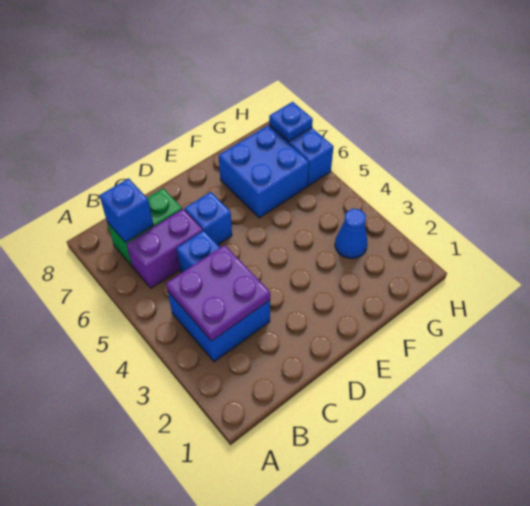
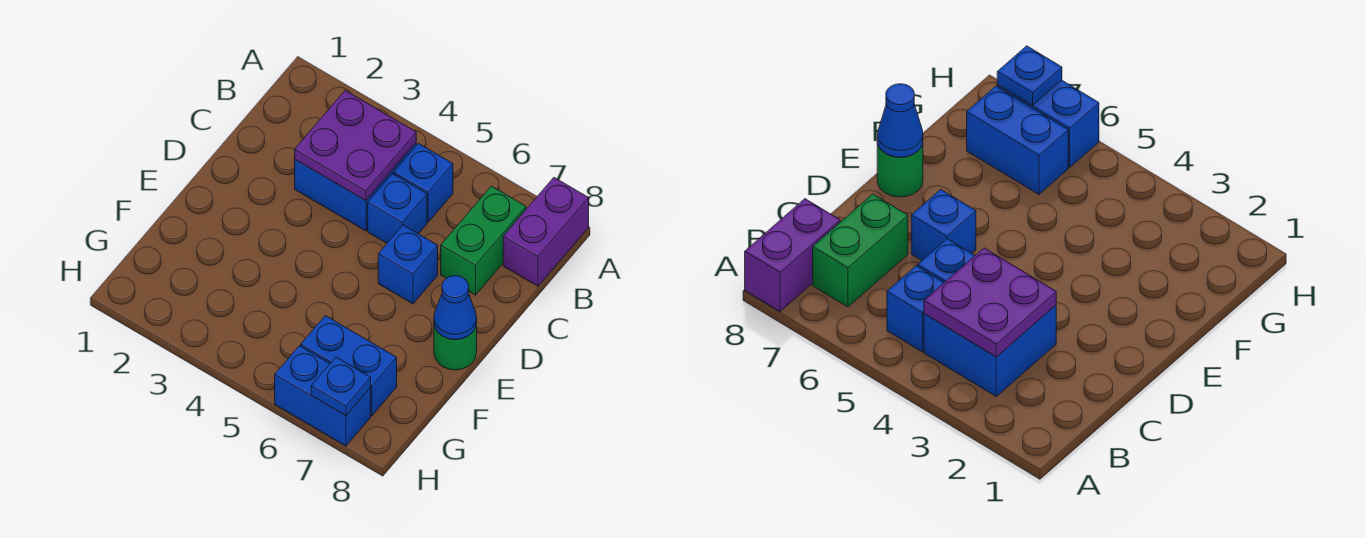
purple 1x2 brick [127,209,203,288] -> purple 1x2 brick moved to [503,178,589,286]
blue 1x1 brick [100,178,153,242] -> blue 1x1 brick moved to [394,143,453,222]
none -> green 1x1 round brick [434,323,477,370]
blue 2x2 brick [219,126,309,218] -> blue 1x2 brick [301,316,397,416]
blue 1x1 cone [335,209,367,259] -> blue 1x1 cone moved to [434,276,477,340]

